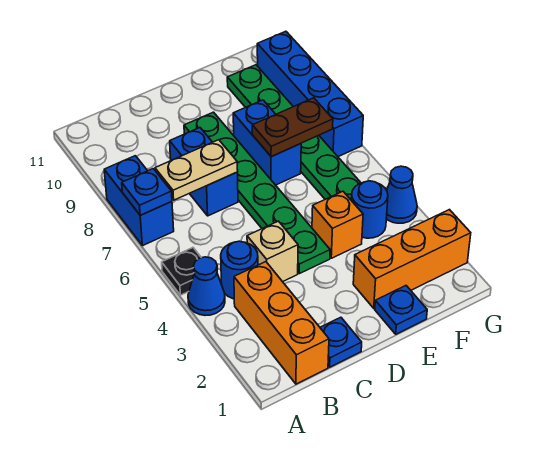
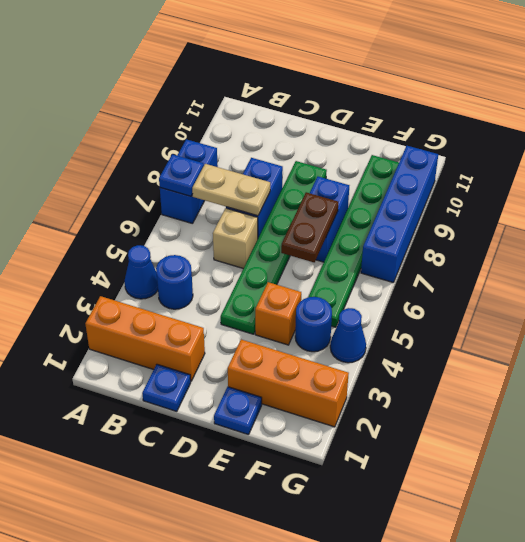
black 1x1 plate [162,248,201,295] -> none
orange 1x3 brick [234,262,329,384] -> orange 1x3 brick turned to [85,296,205,381]
tan 1x1 brick [247,221,298,282] -> tan 1x1 brick moved to [213,208,258,269]
brown 1x2 plate [252,98,333,157] -> brown 1x2 plate turned to [281,192,338,262]

